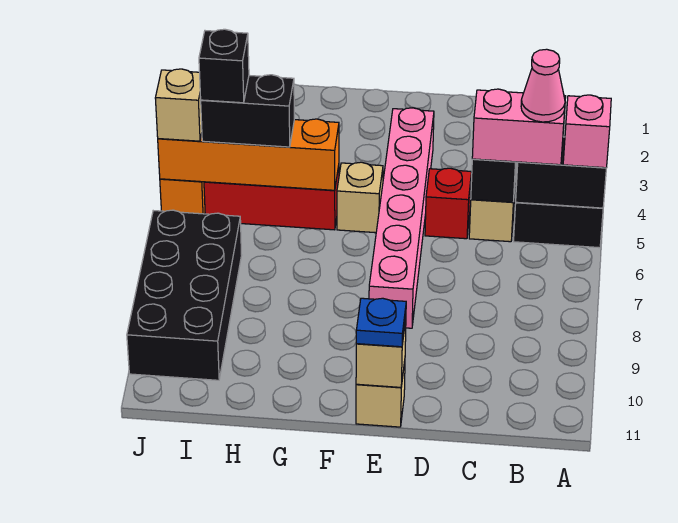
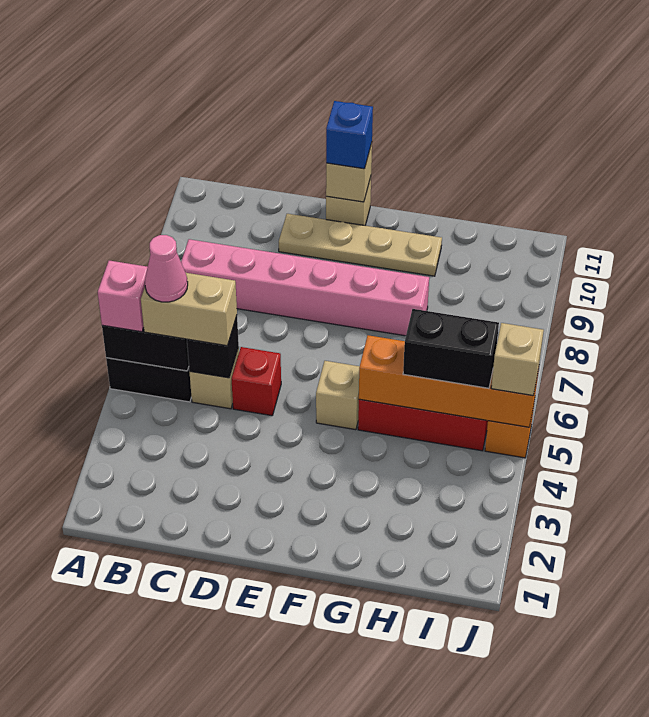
pink 1x2 brick [472,89,566,165] -> tan 1x2 brick [141,273,237,346]
none -> tan 1x4 plate [279,214,442,276]
pink 1x6 brick [369,108,434,328] -> pink 1x6 brick turned to [181,239,429,336]
blue 1x1 plate [356,298,406,347] -> blue 1x1 brick [326,101,373,169]
black 1x1 brick [199,29,249,103] -> none
black 2x4 brick [127,210,242,380] -> none

